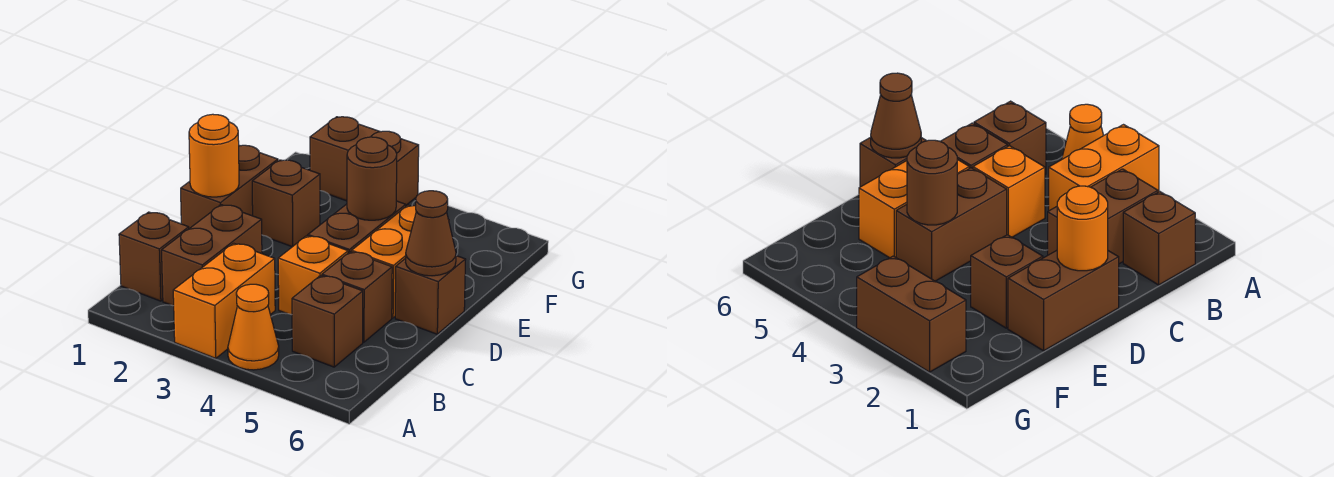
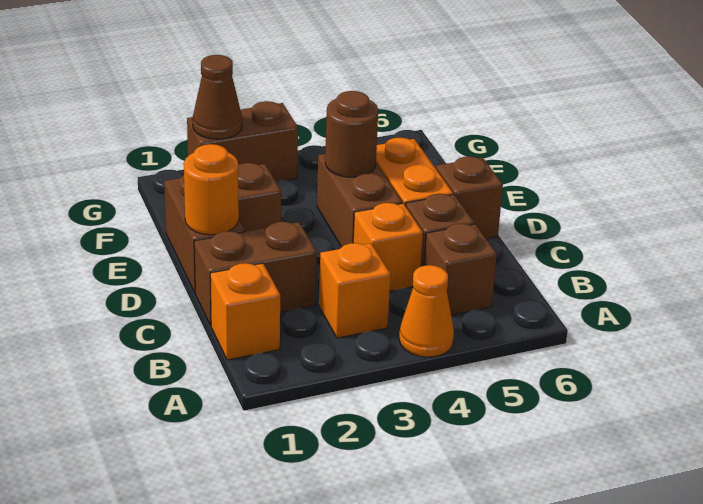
orange 1x2 brick [173,243,275,358] -> orange 1x1 brick [319,243,391,338]
brown 1x1 brick [119,212,189,301] -> orange 1x1 brick [210,263,280,360]
brown 1x2 brick [162,205,262,306] -> brown 1x2 brick turned to [194,222,317,326]
brown 1x1 cone [406,191,456,276] -> brown 1x1 cone moved to [193,55,242,139]

